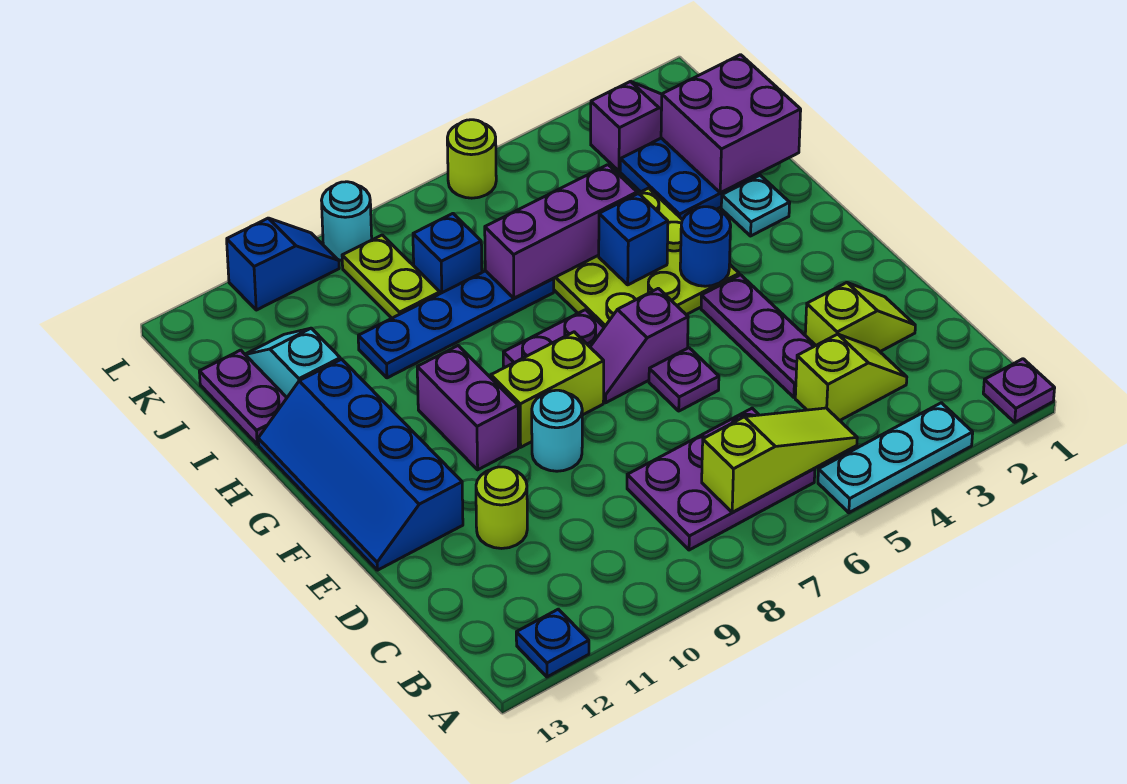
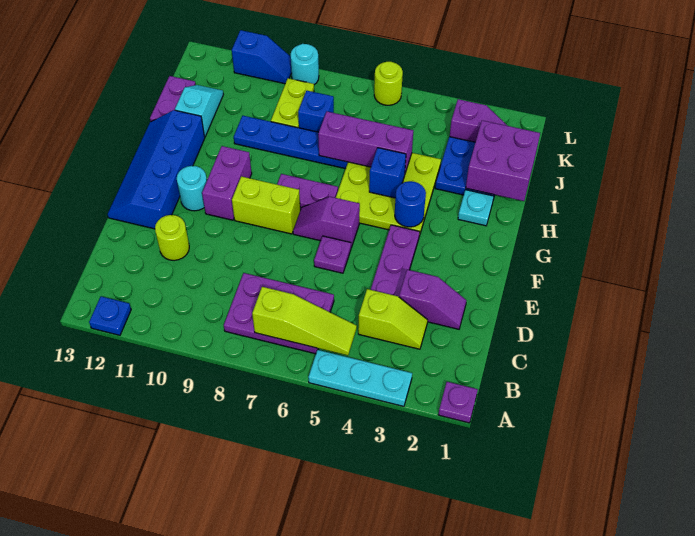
lime 1x2 slope [805,283,915,352] -> purple 1x2 slope [399,270,466,329]
cyan 1x1 round brick [532,390,582,471] -> cyan 1x1 round brick moved to [177,166,207,211]

